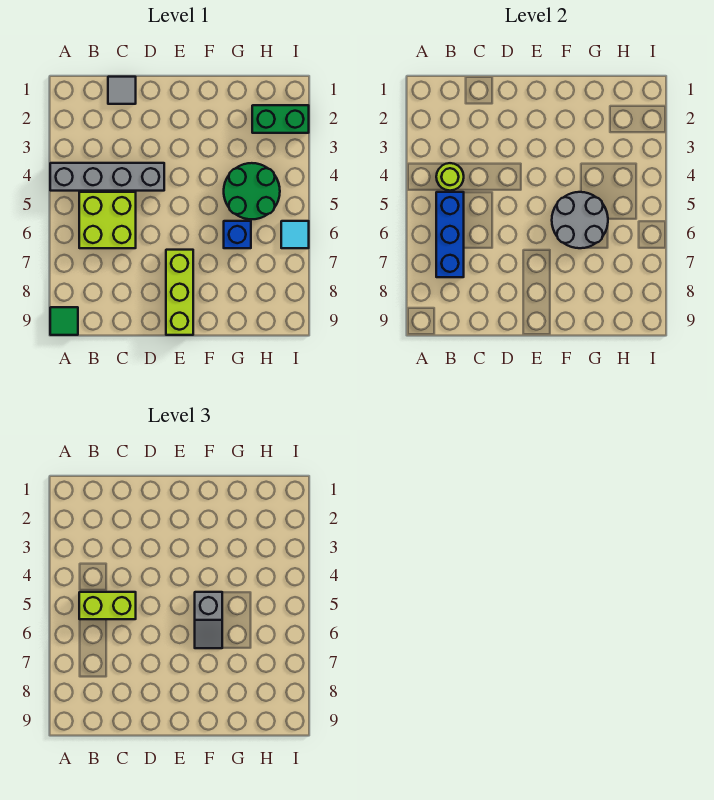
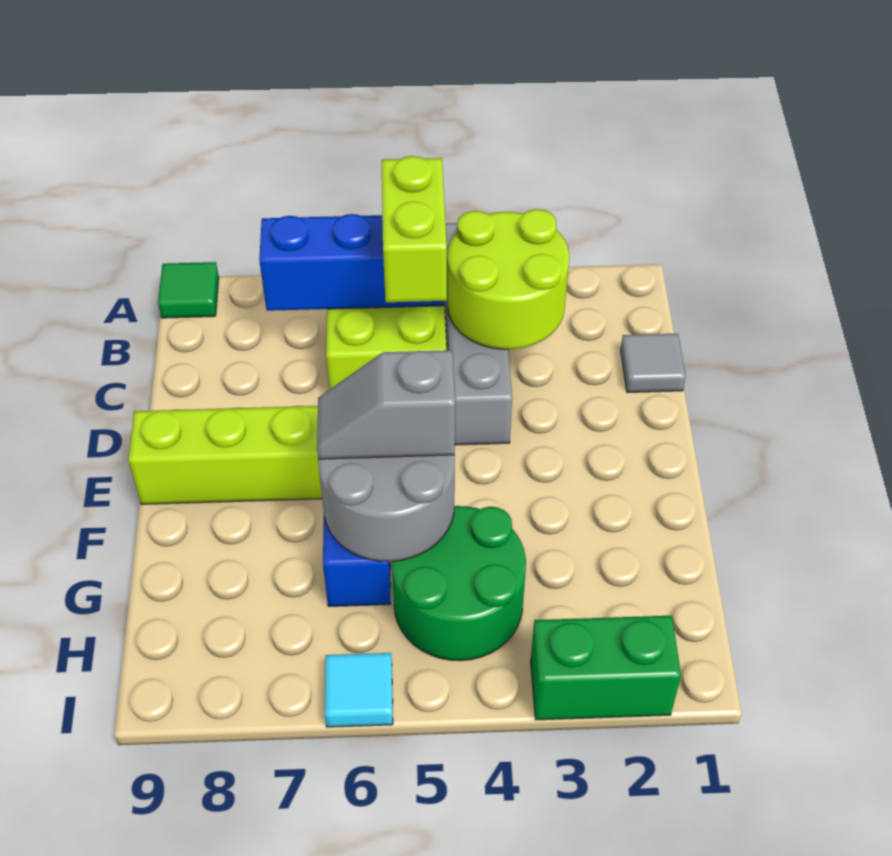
lime 1x1 round brick [436,163,464,191] -> lime 2x2 round brick [447,209,569,349]
green 1x2 brick [252,105,309,133] -> green 1x2 brick turned to [531,616,681,720]

